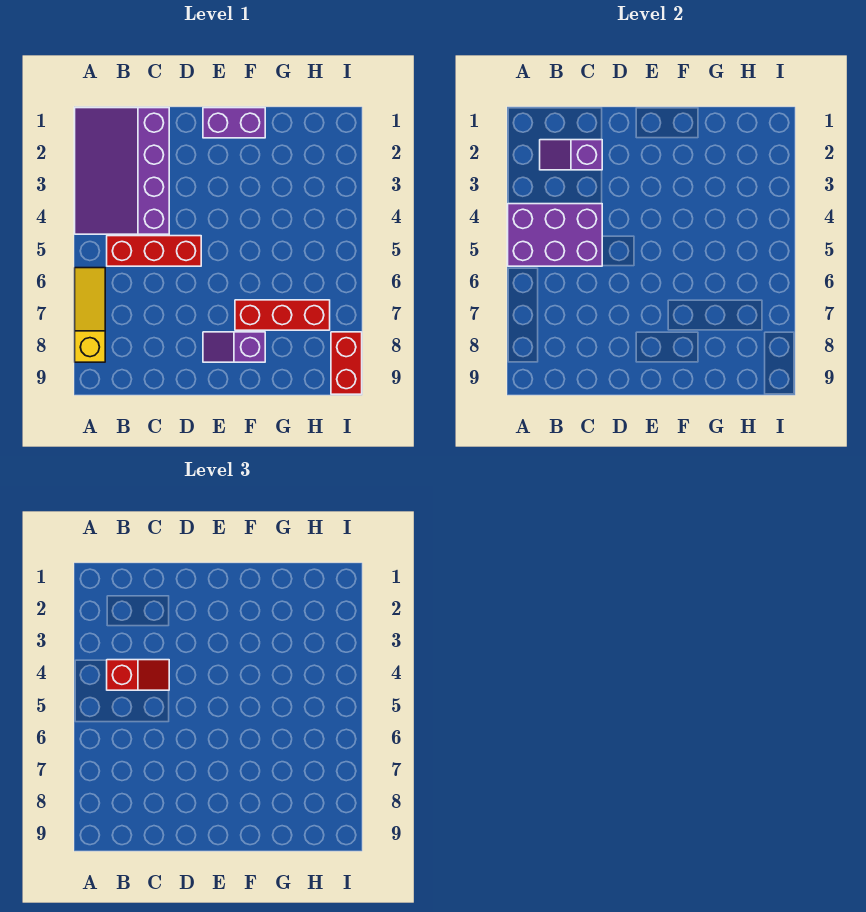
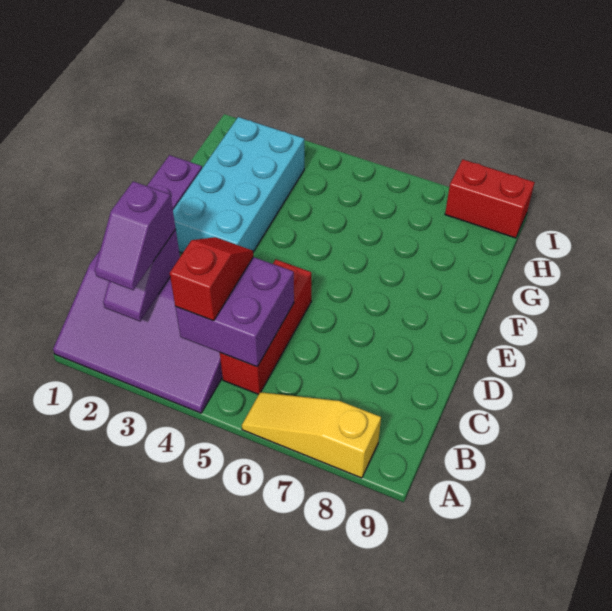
purple 2x3 brick [508,204,602,266] -> purple 2x2 brick [175,257,294,367]
none -> cyan 2x4 brick [173,117,304,253]
purple 1x2 slope [203,332,265,362] -> purple 1x2 slope moved to [95,181,176,290]
red 1x3 brick [235,300,330,330] -> none

